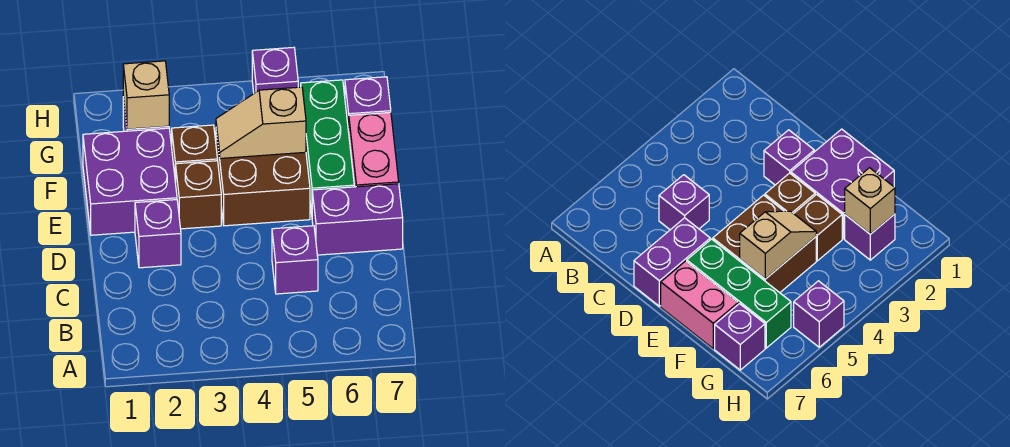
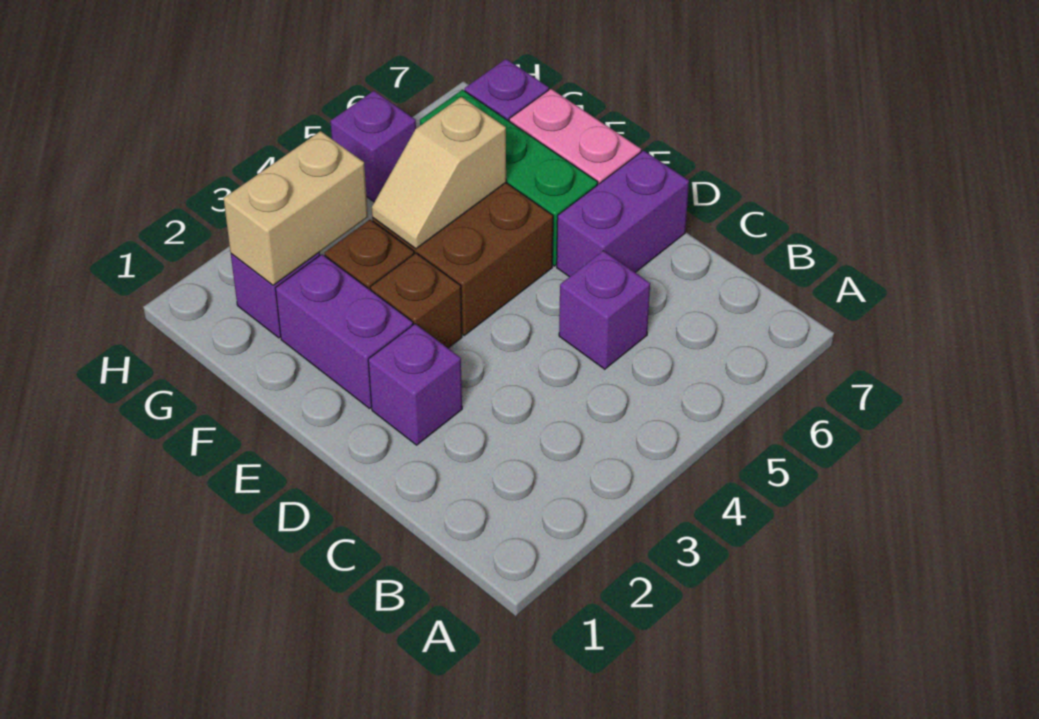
purple 2x2 brick [83,128,177,235] -> purple 1x2 brick [275,254,413,408]
tan 1x1 brick [123,61,169,129] -> tan 1x2 brick [224,131,368,285]

